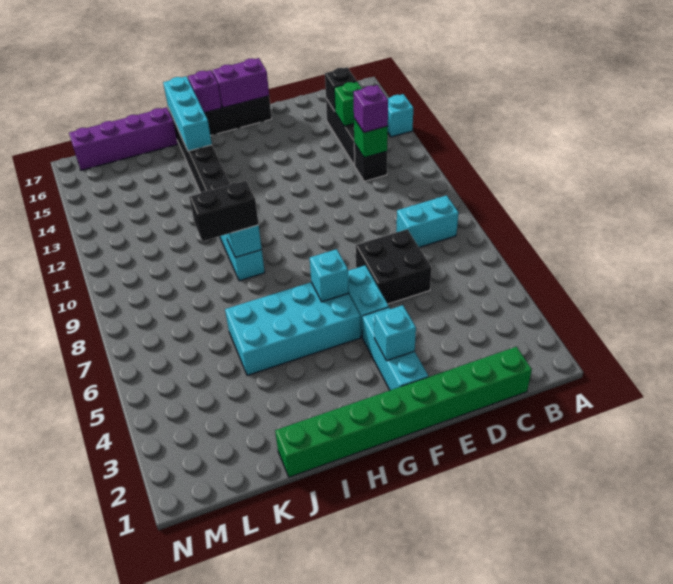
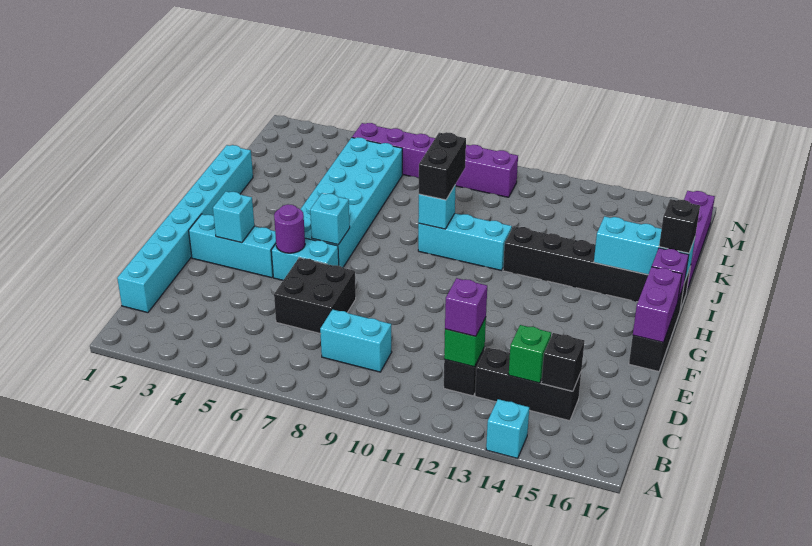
cyan 1x2 brick [396,195,459,247] -> cyan 1x2 brick turned to [320,309,392,372]
green 1x8 brick [275,347,532,477] -> cyan 1x8 brick [117,145,253,313]
none -> purple 1x1 round brick [274,204,305,253]
cyan 2x4 brick [225,282,361,376] -> cyan 2x6 brick [300,137,402,267]
none -> black 1x1 brick [659,199,700,253]
none -> purple 1x6 brick [352,123,518,197]

